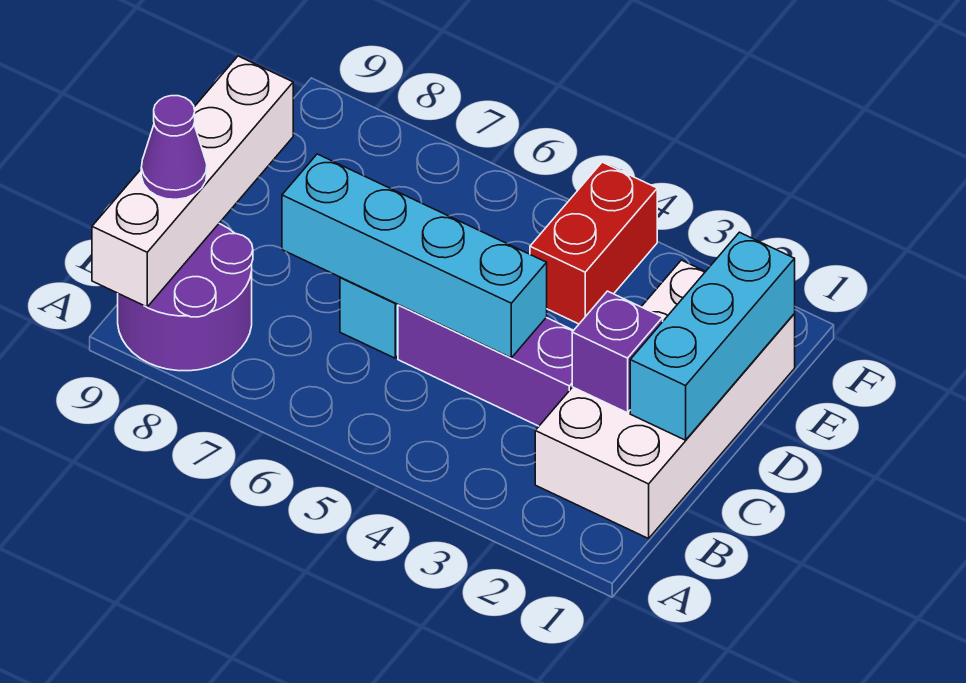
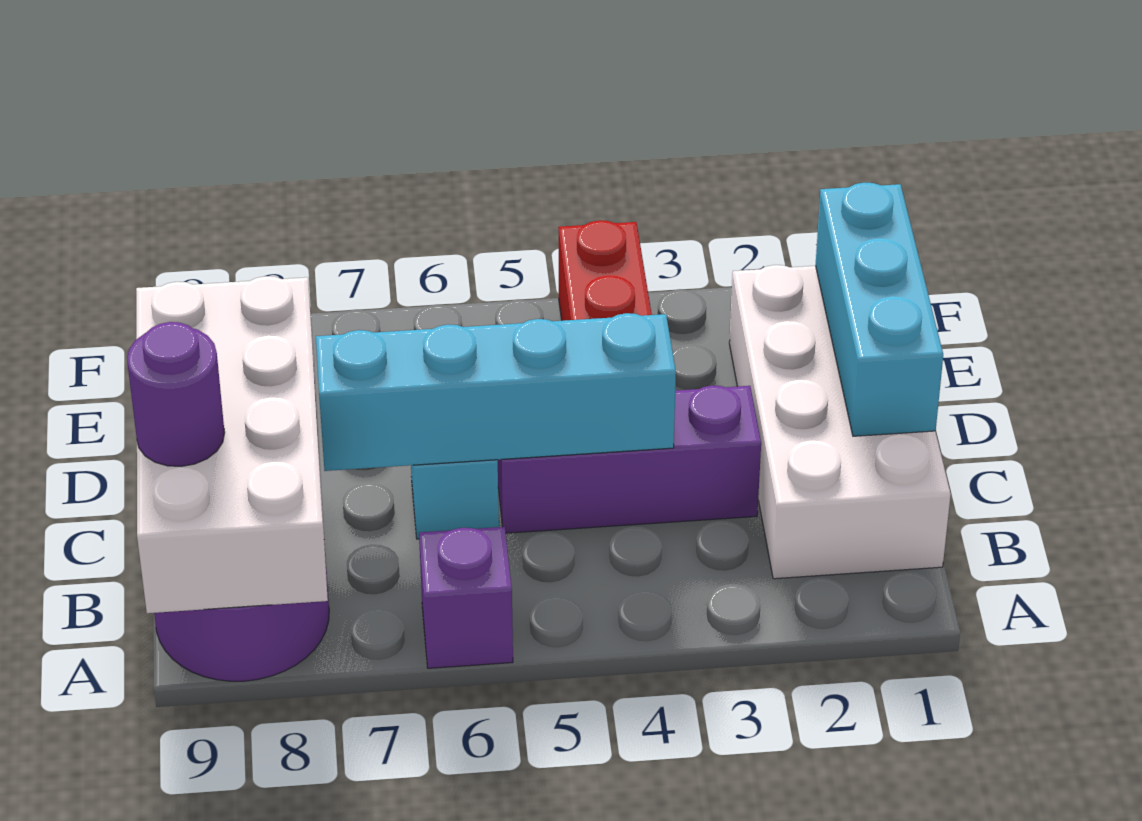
white 1x4 brick [92,56,293,307] -> white 2x4 brick [136,276,328,613]
purple 1x1 cone [141,96,207,199] -> purple 1x1 round brick [127,322,225,466]
purple 1x1 brick [572,291,663,413] -> purple 1x1 brick moved to [419,527,513,668]

